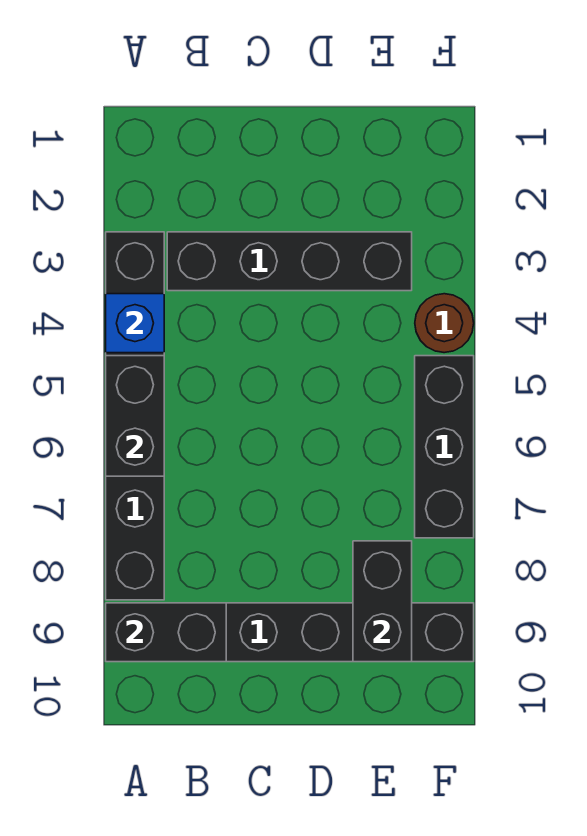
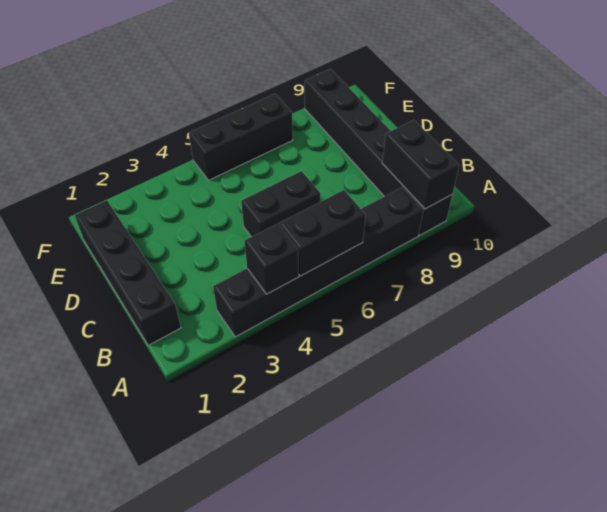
blue 1x1 brick [106,294,164,353] -> black 1x1 brick [244,224,299,294]
black 1x4 brick [167,232,412,291] -> black 1x4 brick moved to [75,200,181,345]
black 1x2 brick [353,541,412,662] -> black 1x2 brick moved to [241,171,320,237]
brown 1x1 round brick [415,294,474,353] -> none

